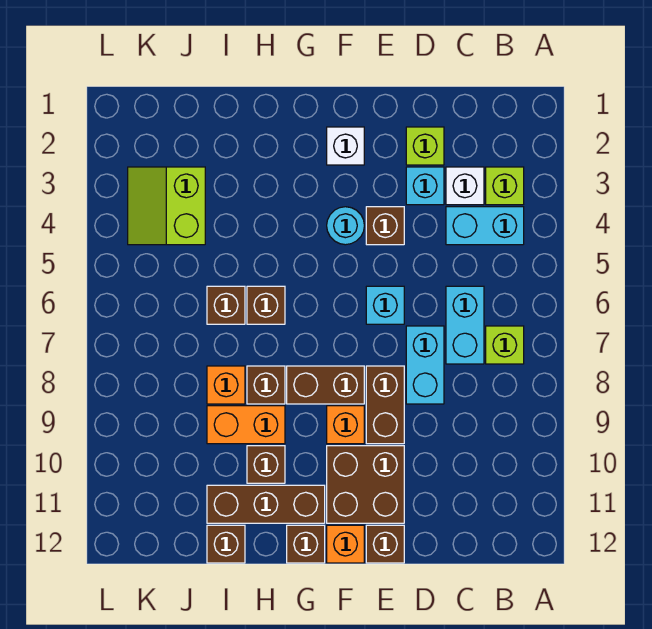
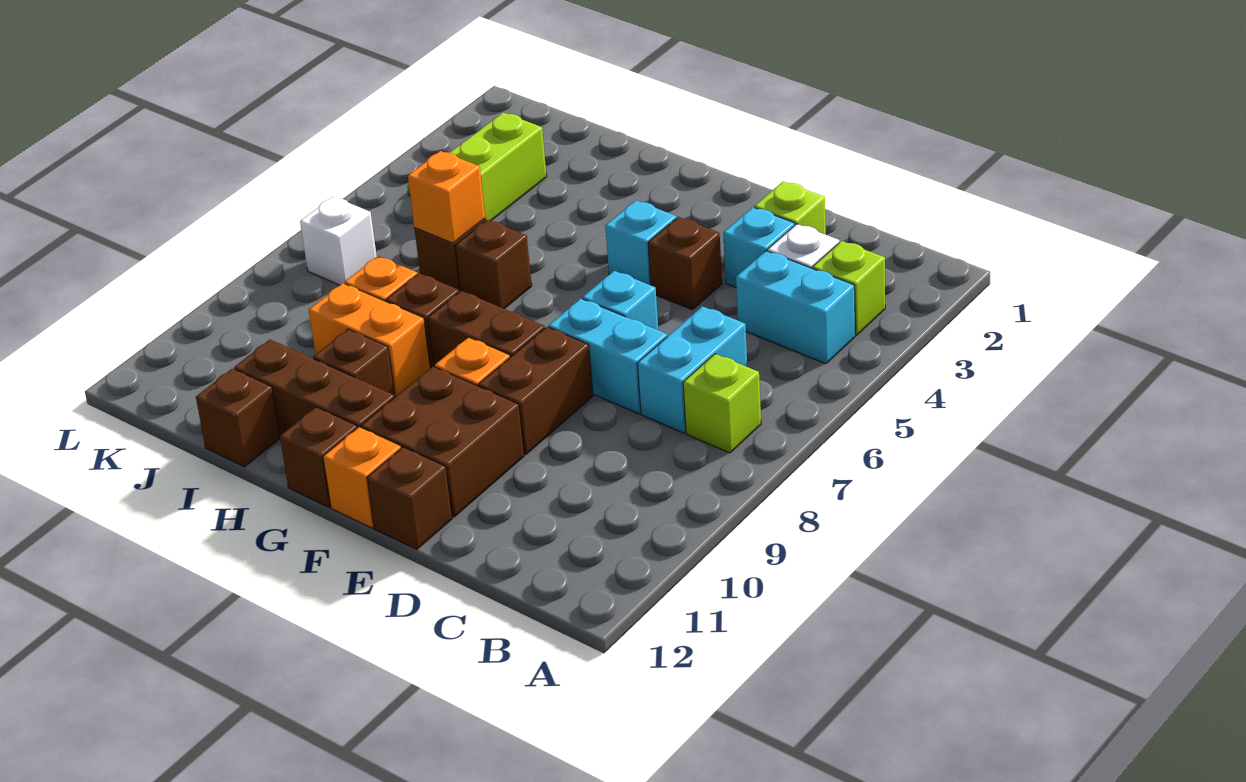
cyan 1x2 brick [406,326,444,404] -> cyan 1x2 brick turned to [549,299,667,414]
white 1x1 brick [327,127,364,165] -> white 1x1 brick moved to [300,197,377,285]
cyan 1x1 round brick [327,207,364,245] -> cyan 1x1 brick [605,200,676,285]
none -> orange 1x1 brick [408,151,485,243]

